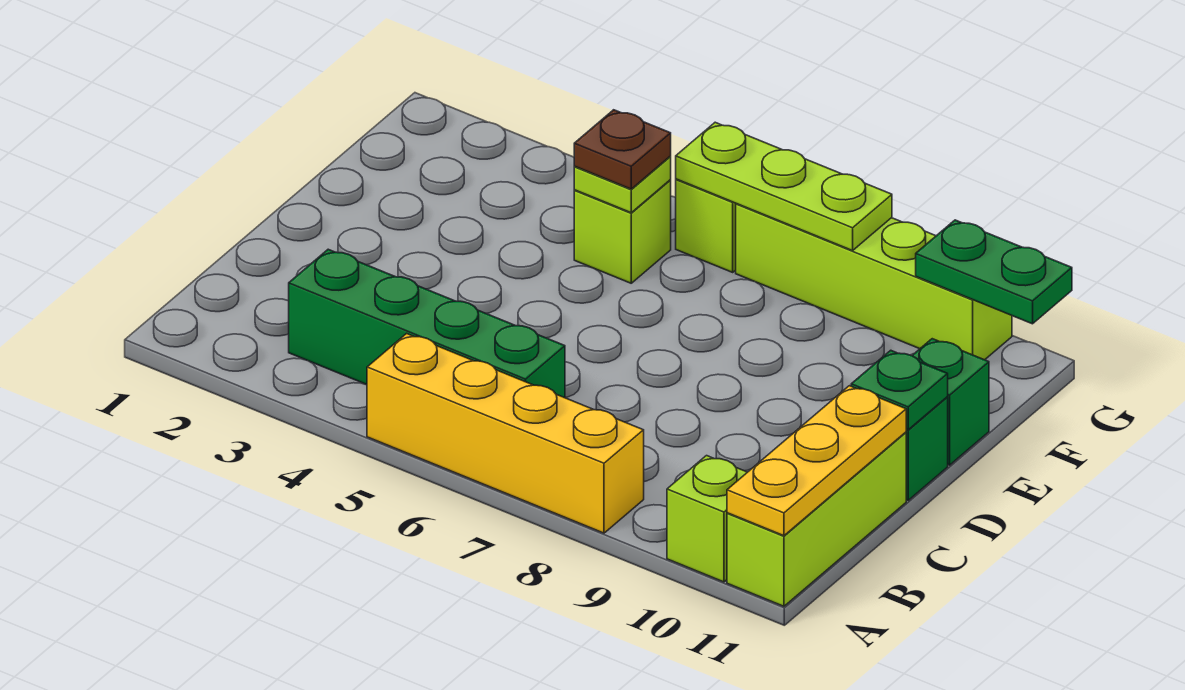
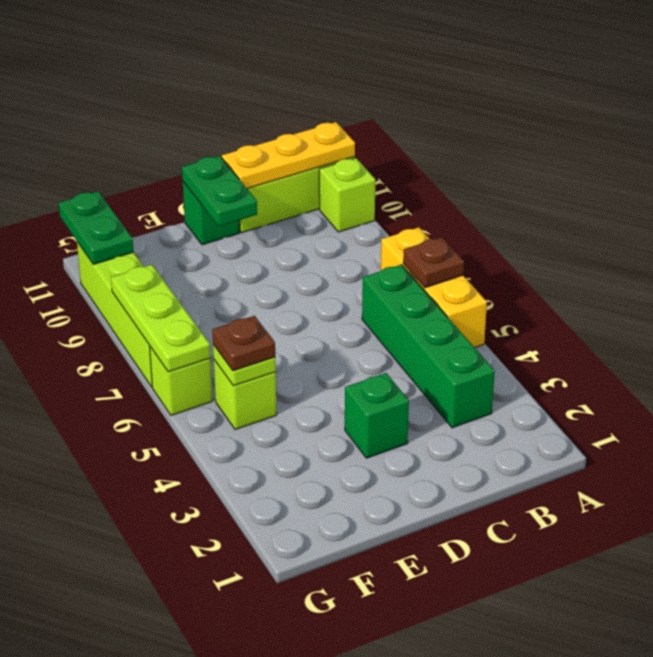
yellow 1x4 brick [367,333,644,533] -> yellow 1x3 brick [381,227,487,348]
none -> brown 1x1 plate [403,237,464,288]
green 1x1 plate [851,350,948,430] -> green 1x2 plate [182,156,257,226]
green 1x1 brick [912,339,989,465] -> green 1x1 brick moved to [345,373,409,458]

